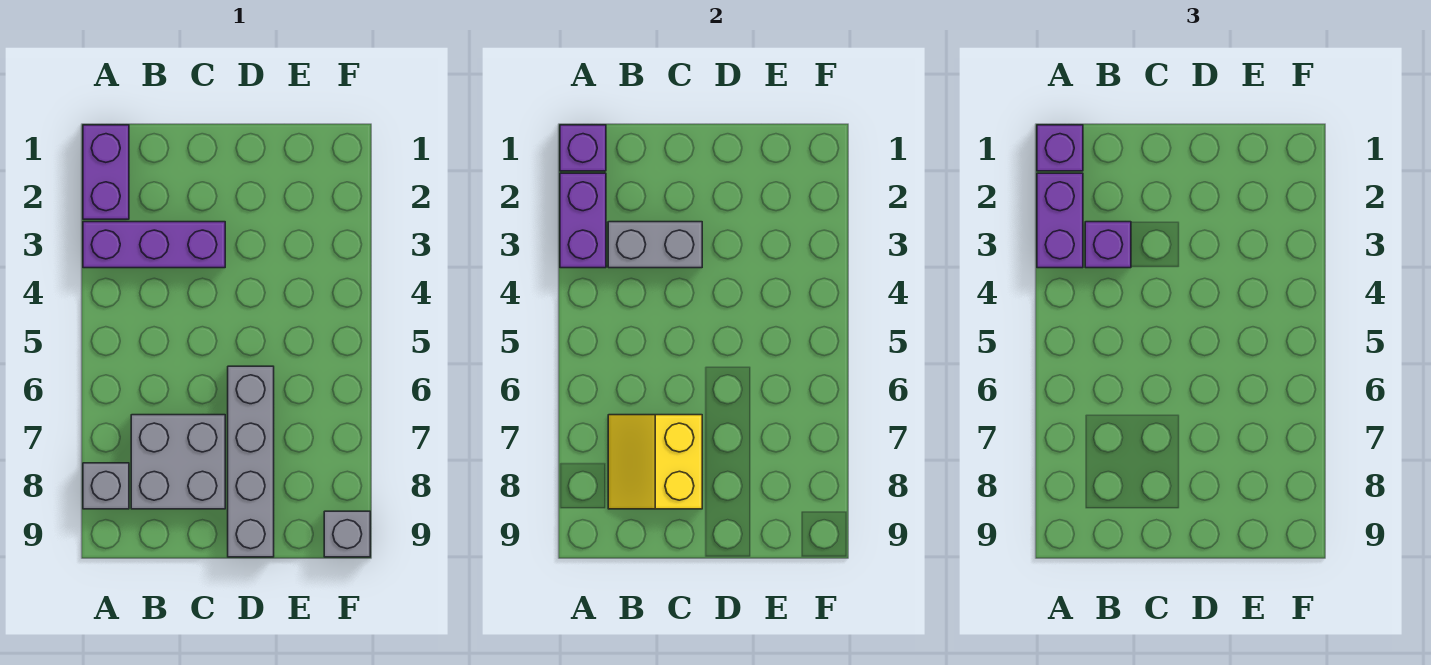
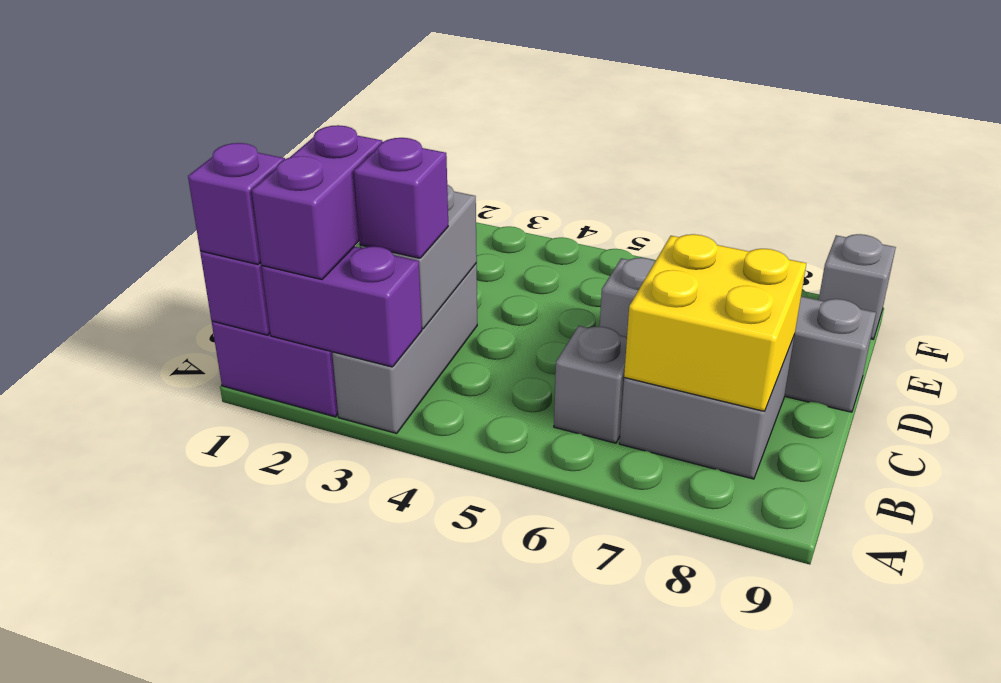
purple 1x2 brick [1037,173,1083,268] -> purple 1x2 brick turned to [252,125,382,280]
purple 1x3 brick [83,222,225,268] -> grey 1x3 brick [332,264,477,433]
grey 1x1 brick [83,463,129,509] -> grey 1x1 brick moved to [554,326,627,443]
yellow 2x2 slope [608,415,702,509] -> yellow 2x2 brick [624,234,806,411]

